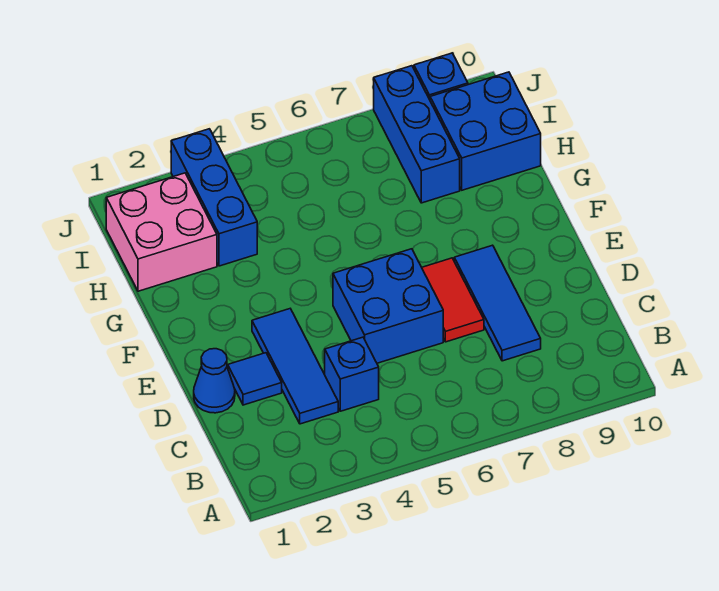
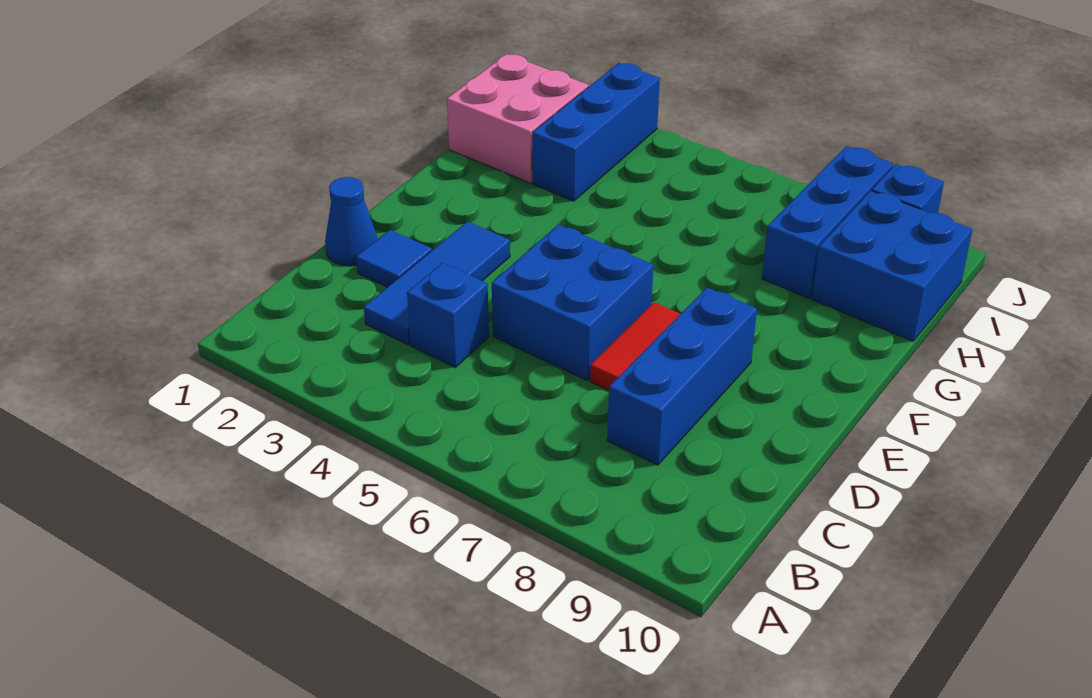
blue 1x3 tile [454,245,541,361] -> blue 1x3 brick [607,287,757,465]

